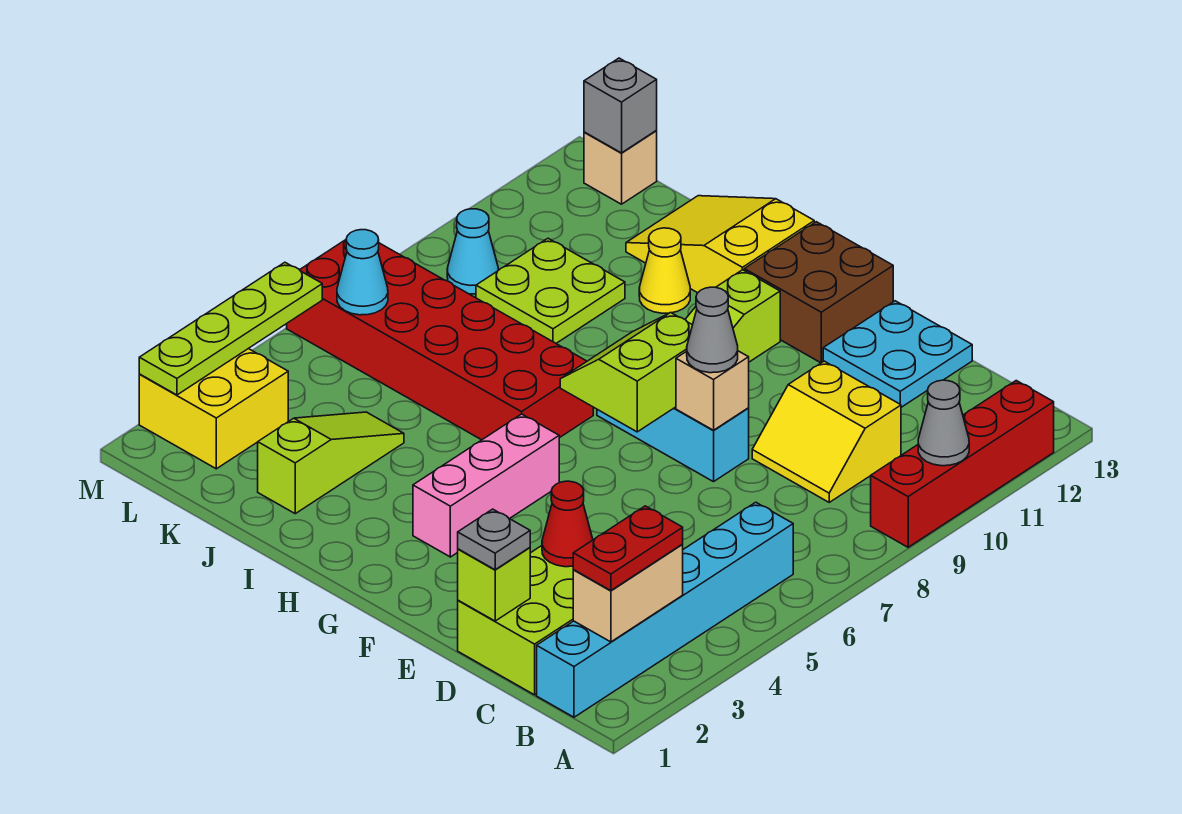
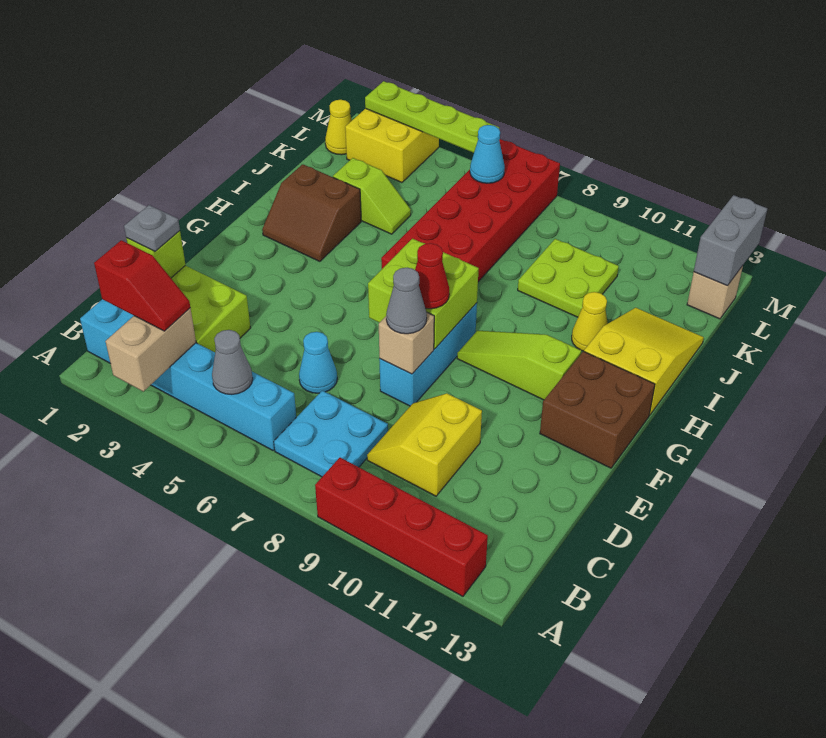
grey 1x1 cone [918,380,969,466] -> grey 1x1 cone moved to [212,330,253,394]
tan 1x2 brick [573,545,683,642] -> tan 1x2 brick turned to [105,308,196,391]
red 1x2 plate [573,506,683,591] -> red 1x2 slope [94,240,190,331]
red 1x1 cone [542,481,593,567] -> red 1x1 cone moved to [415,243,449,309]
cyan 2x2 plate [823,301,972,407] -> cyan 2x2 plate moved to [274,391,388,477]
lime 2x2 slope [560,313,692,432] -> lime 2x2 brick [368,239,479,349]
pink 1x3 brick [413,414,559,557] -> none
none -> brown 2x2 slope [262,164,361,261]
lime 1x3 slope [258,412,404,514] -> lime 1x2 slope [333,158,411,234]
none -> yellow 1x1 cone [325,100,352,155]
cyan 1x1 cone [447,209,498,294] -> cyan 1x1 cone moved to [299,332,337,393]
grey 1x1 brick [584,58,657,153] -> grey 1x2 brick [694,195,767,286]

